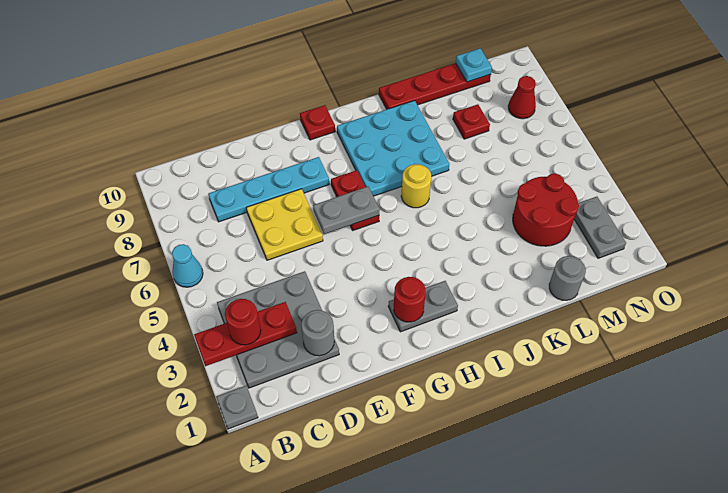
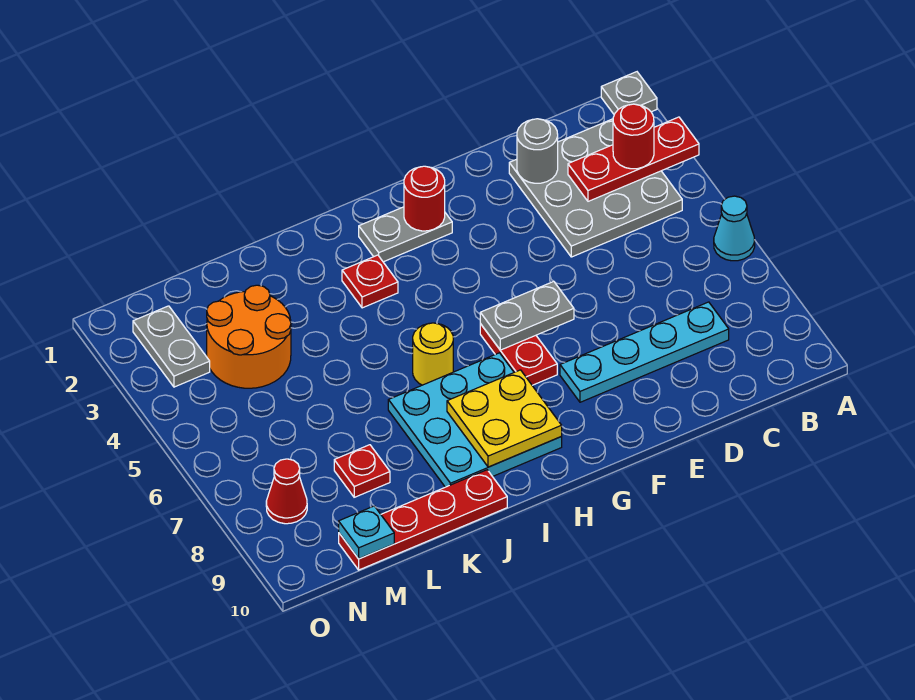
yellow 2x2 plate [246,189,323,260] -> yellow 2x2 plate moved to [447,370,562,467]
red 1x1 plate [300,105,335,140] -> red 1x1 plate moved to [342,255,398,308]
grey 1x1 round brick [549,256,586,300] -> none
red 2x2 round brick [513,173,579,246] -> orange 2x2 round brick [207,285,291,388]

